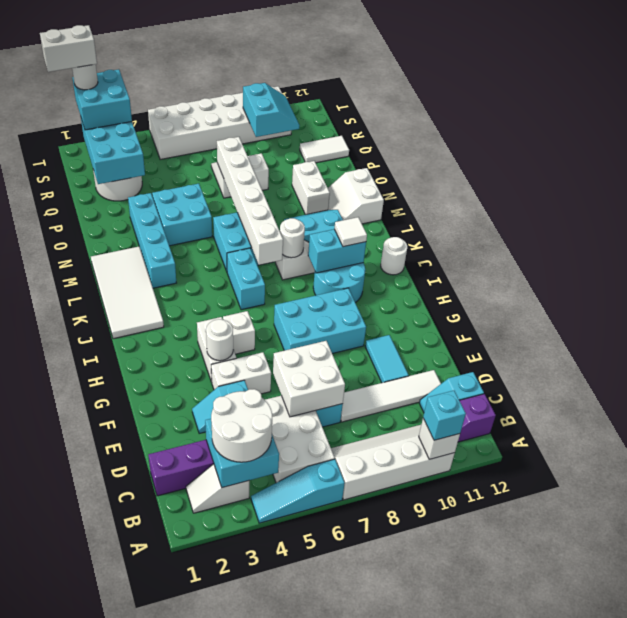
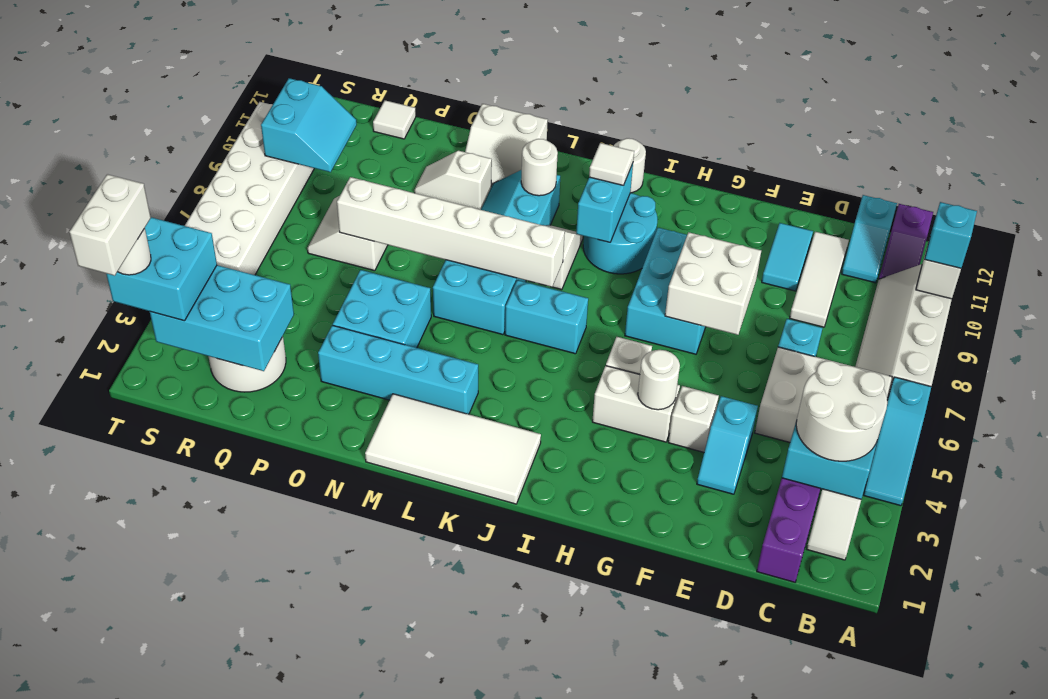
white 2x2 brick [273,341,345,417] -> white 2x2 brick moved to [665,232,761,335]
white 1x4 tile [341,370,441,422] -> white 1x3 tile [790,232,849,327]
cyan 1x2 tile [365,335,409,383] -> cyan 1x2 tile turned to [762,223,813,291]
white 1x2 brick [211,352,271,394] -> white 1x1 brick [668,386,719,452]
white 1x1 round brick [280,218,305,258] -> white 1x1 round brick moved to [521,139,558,196]
white 1x2 brick [292,161,330,215] -> white 1x2 slope [414,151,492,210]
white 1x2 tile [300,136,349,163] -> white 1x1 tile [373,100,416,139]
cyan 2x2 slope [243,83,300,137] -> cyan 2x2 slope turned to [261,78,357,172]

